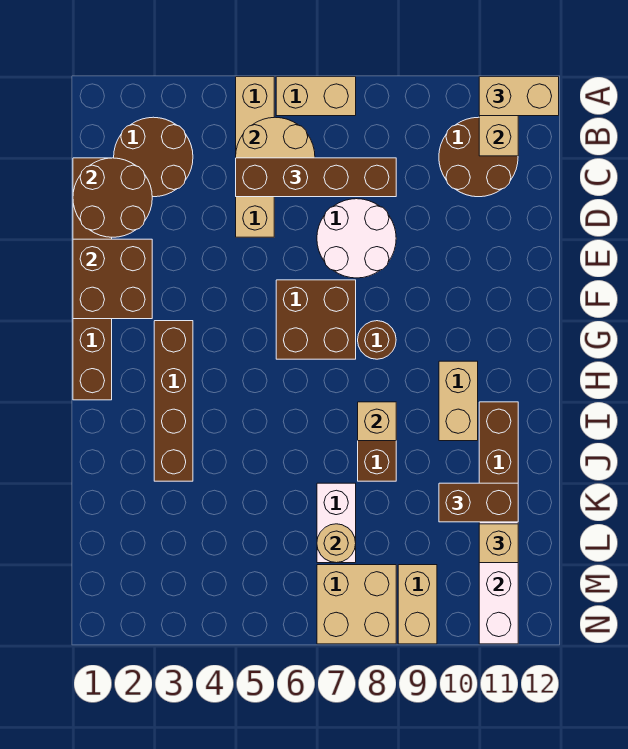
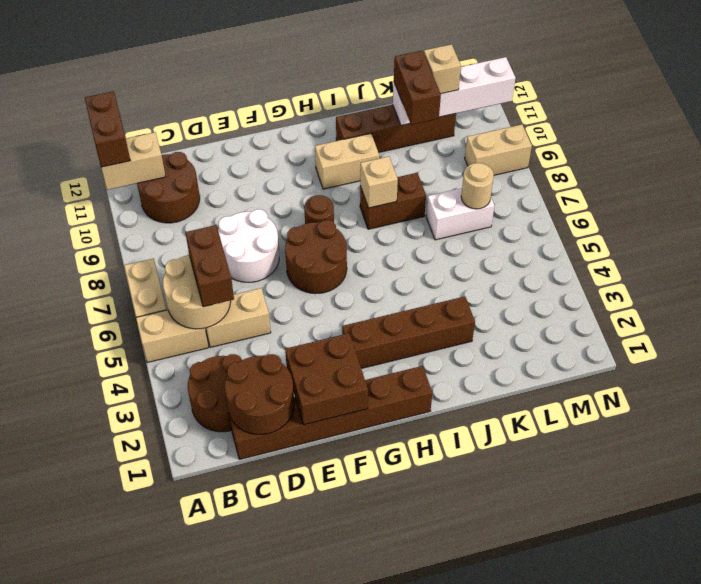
tan 1x2 brick [479,77,559,116] -> brown 1x2 brick [85,91,130,167]
brown 1x4 brick [236,158,396,197] -> brown 1x2 brick [185,225,234,307]
brown 2x2 brick [276,280,356,359] -> brown 2x2 round brick [285,220,347,294]
tan 2x2 brick [317,565,396,644] -> none

